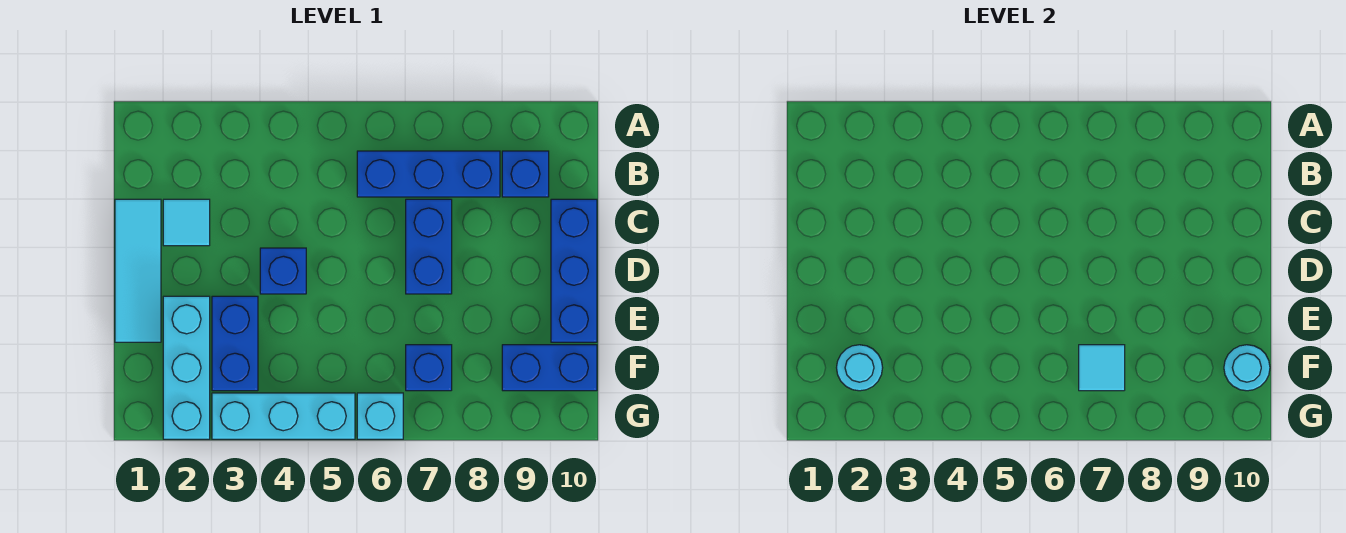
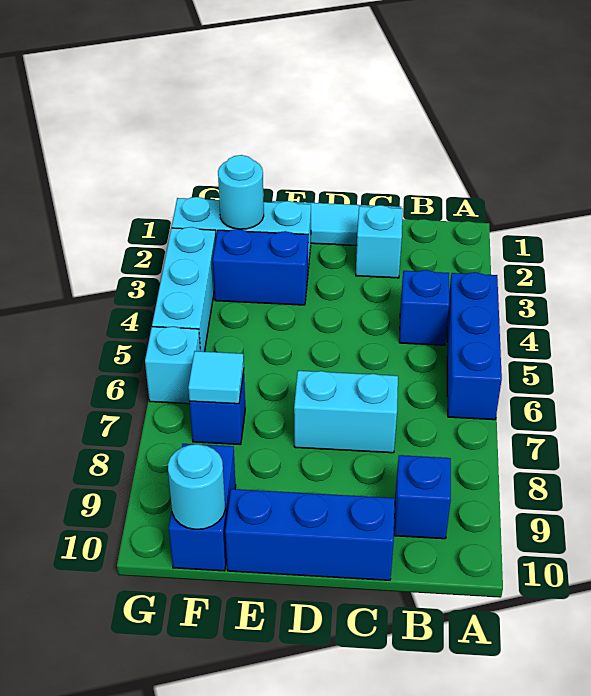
blue 1x3 brick [357,151,500,197] -> blue 1x3 brick moved to [447,272,502,420]
cyan 1x1 tile [163,199,210,246] -> cyan 1x1 brick [356,205,403,278]
blue 1x2 brick [406,199,452,294] -> cyan 1x2 brick [294,371,398,453]
blue 1x1 brick [260,248,306,294] -> blue 1x1 brick moved to [399,270,449,345]

